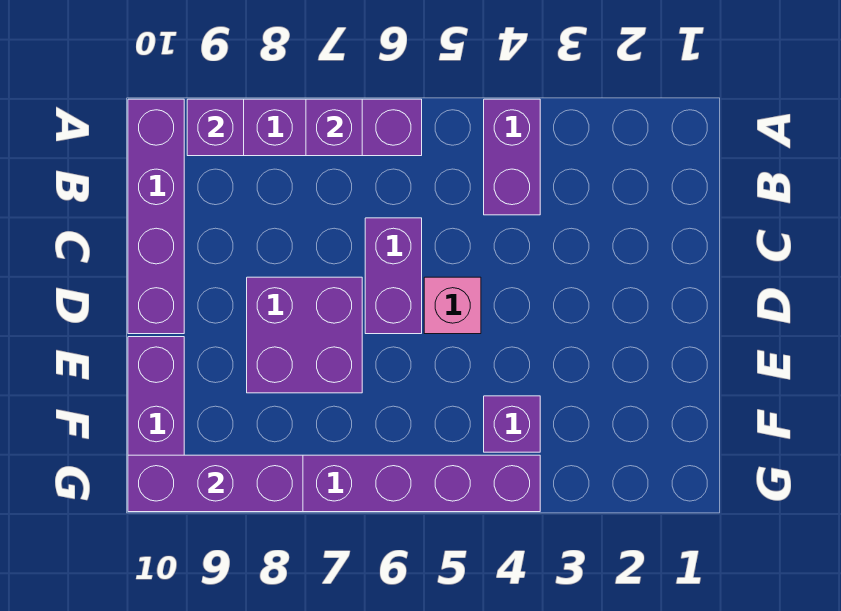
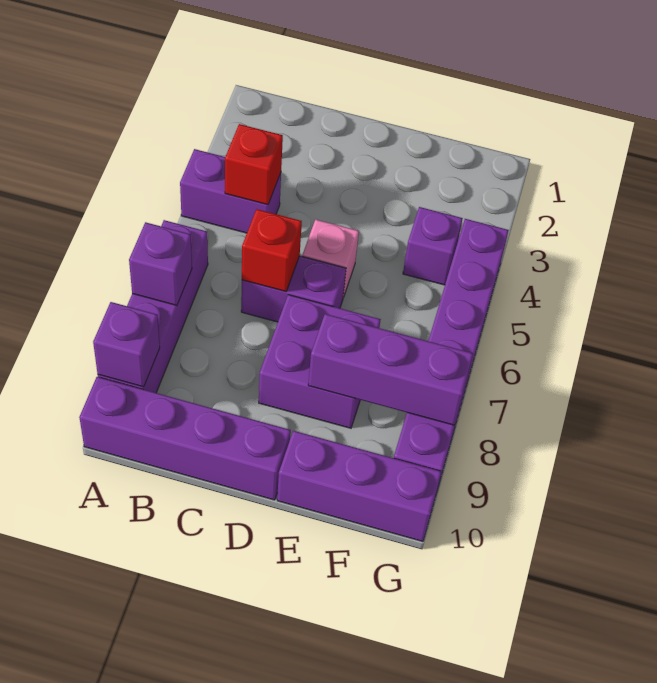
none -> red 1x1 brick [225,124,283,205]
none -> red 1x1 brick [242,209,302,292]
purple 1x3 brick [128,455,303,512] -> purple 1x3 brick turned to [308,314,473,425]

